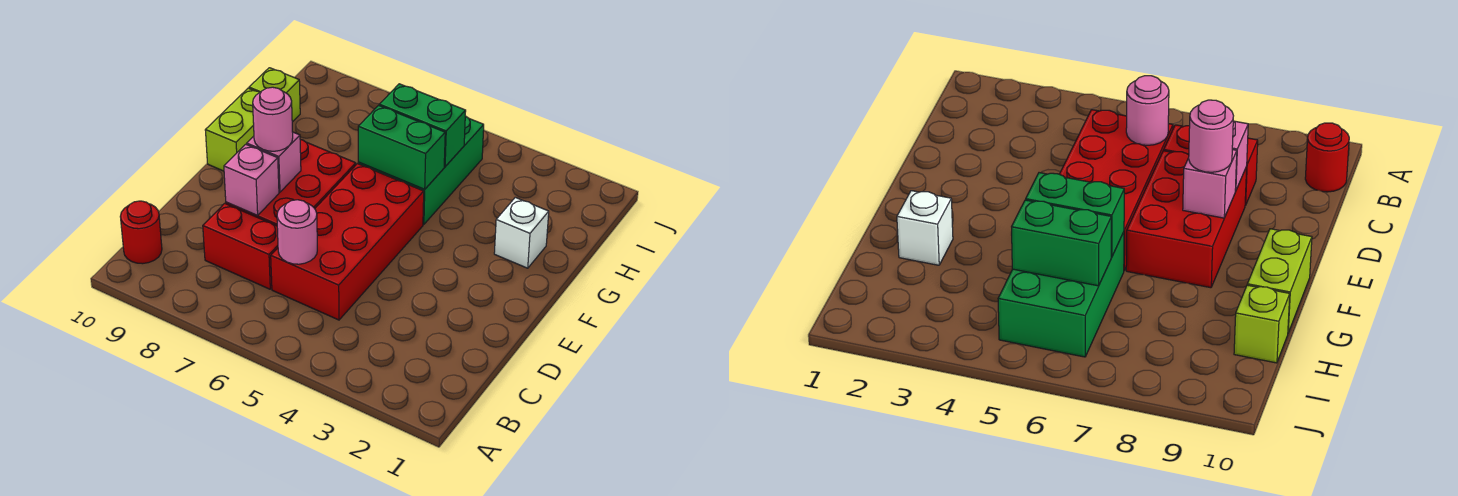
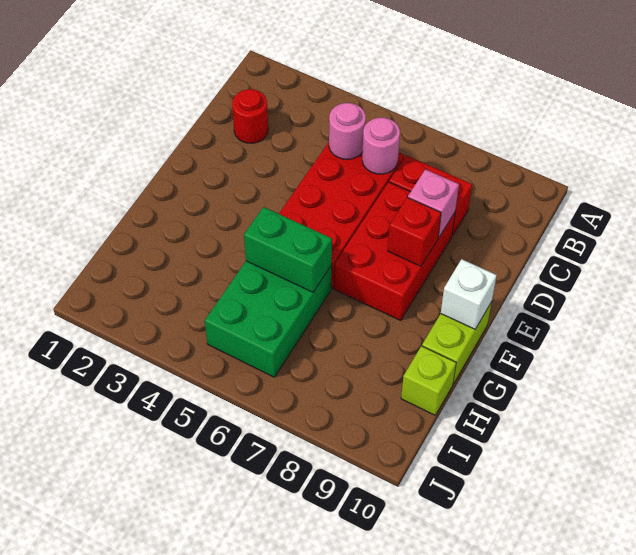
red 1x1 round brick [120,201,162,264] -> red 1x1 round brick moved to [232,89,268,143]
pink 1x1 brick [247,132,301,192] -> red 1x1 brick [388,197,441,266]
pink 1x1 round brick [253,87,293,151] -> pink 1x1 round brick moved to [329,103,366,159]
white 1x1 brick [494,197,549,268] -> white 1x1 brick moved to [441,259,497,329]
green 1x2 brick [379,84,466,167] -> none

